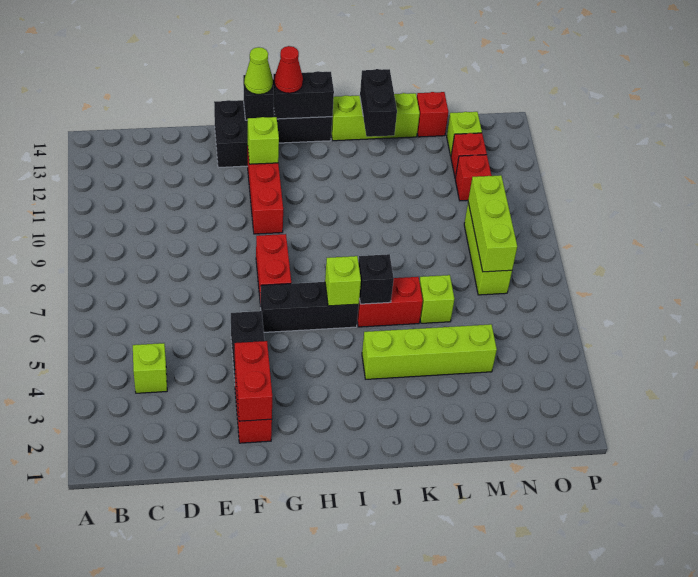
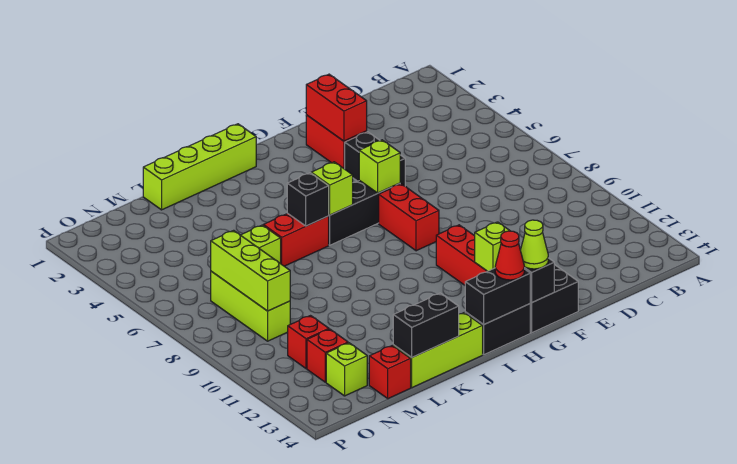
lime 1x1 brick [133,343,167,393] -> lime 1x1 brick moved to [359,140,400,193]
lime 1x4 brick [362,324,497,379] -> lime 1x4 brick moved to [143,124,256,210]
black 1x2 brick [360,69,397,137] -> black 1x2 brick turned to [393,293,459,357]

